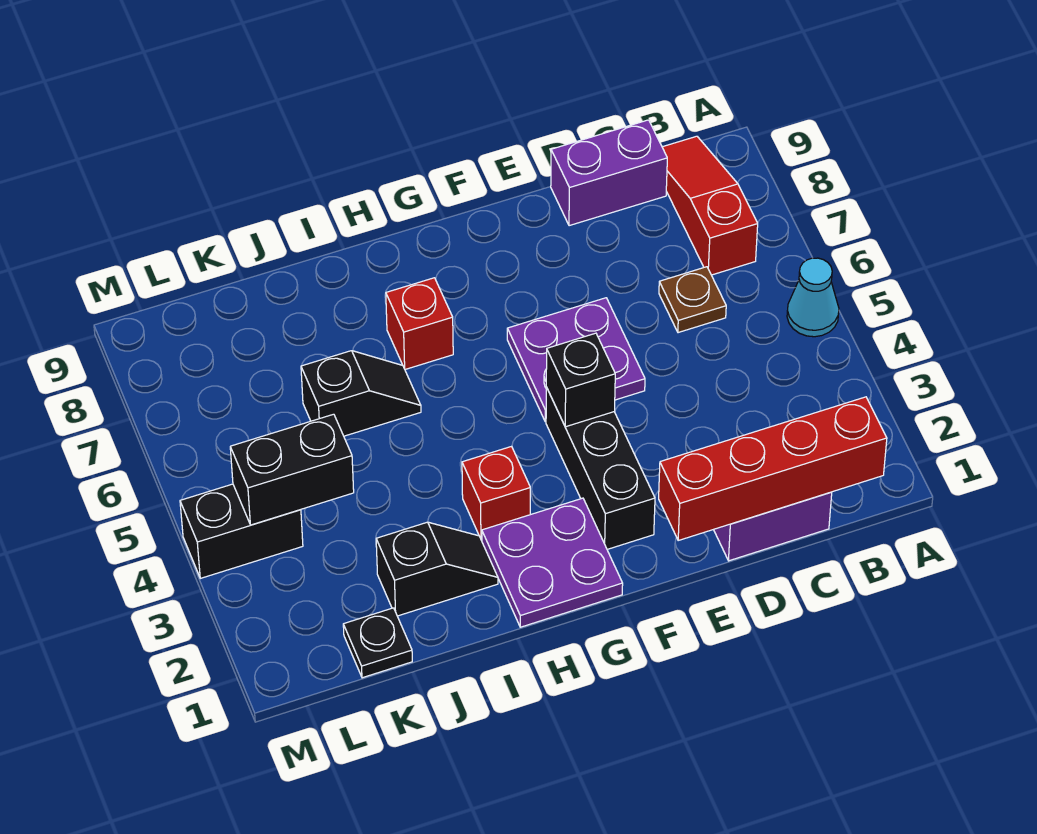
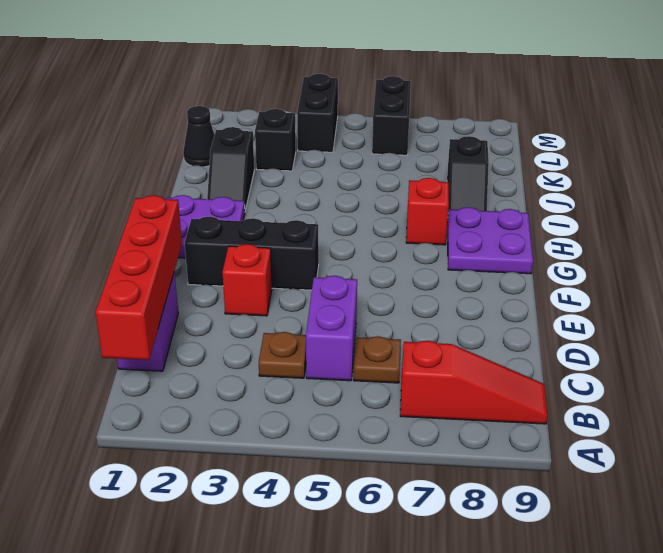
cyan 1x1 cone [787,258,839,337] -> none
none -> brown 1x1 plate [259,332,306,378]
purple 1x2 brick [551,120,667,226] -> purple 1x2 brick moved to [306,276,357,381]
purple 2x2 plate [507,298,645,422] -> purple 2x2 plate moved to [447,207,533,274]
black 1x1 brick [546,333,615,427] -> black 1x1 brick moved to [255,109,296,171]
red 1x1 brick [462,447,530,540] -> red 1x1 brick moved to [222,244,272,316]
black 1x2 slope [301,351,421,436] -> black 1x2 slope moved to [447,136,489,211]
black 1x1 plate [343,608,412,678] -> black 1x1 cone [183,106,215,167]
black 1x2 brick [230,414,354,525] -> black 1x2 brick moved to [372,76,411,155]

